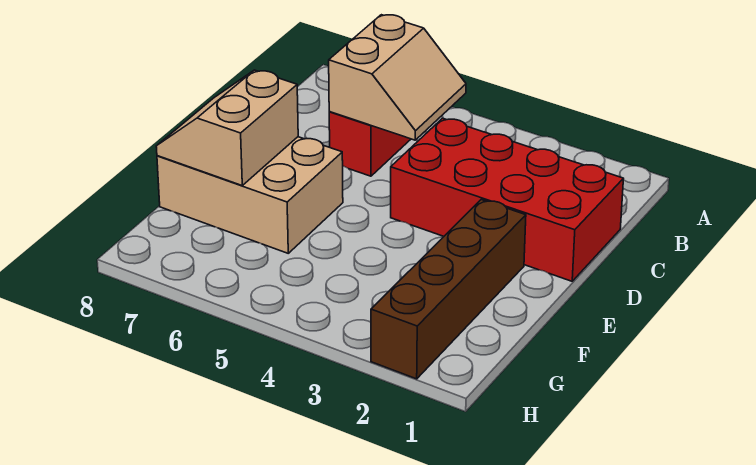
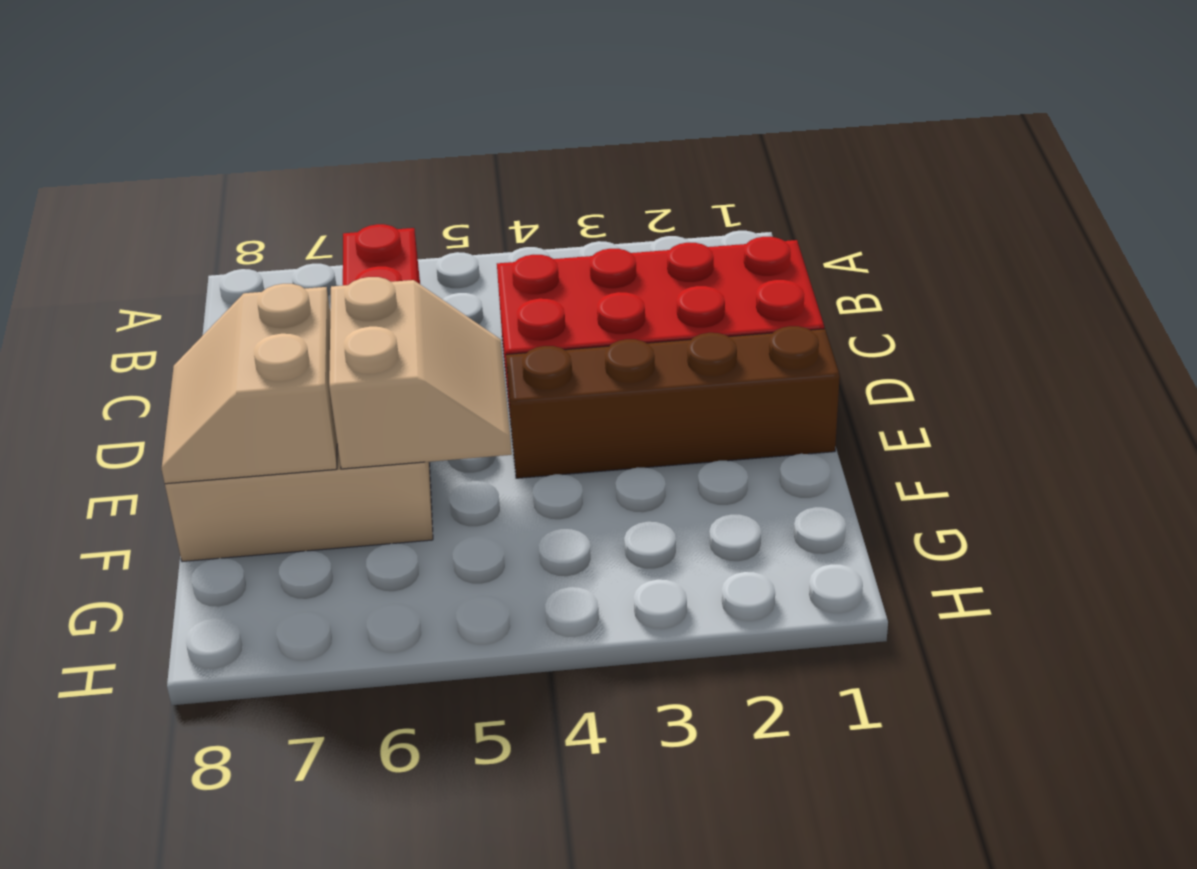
tan 2x2 slope [328,15,466,140] -> tan 2x2 slope moved to [329,277,512,469]
brown 1x4 brick [371,200,526,379] -> brown 1x4 brick turned to [506,326,840,478]

